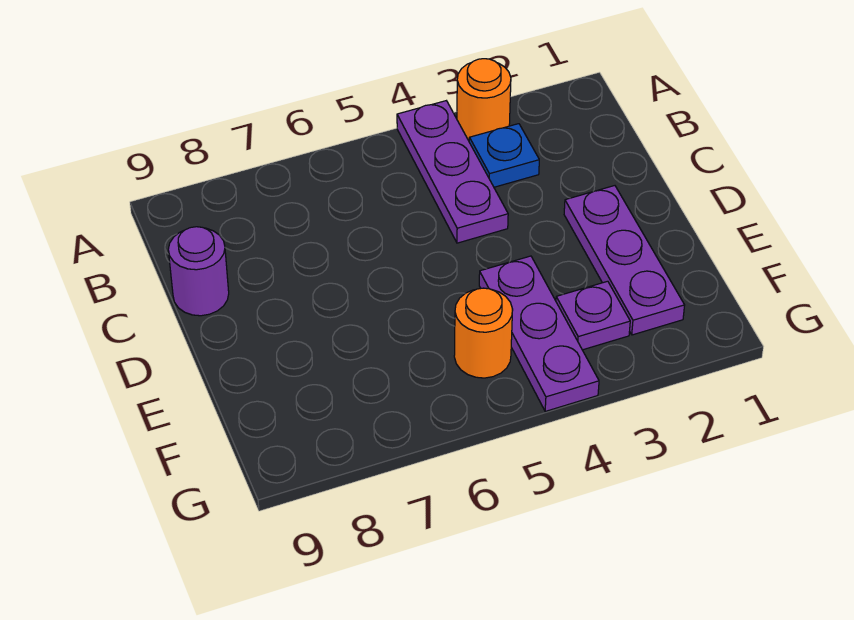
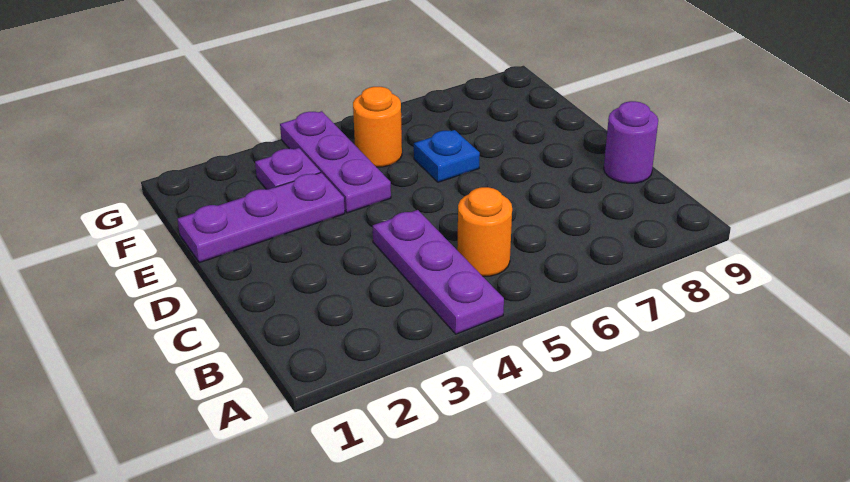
orange 1x1 round brick [457,59,511,141] -> orange 1x1 round brick moved to [457,187,512,276]
blue 1x1 plate [469,124,539,187] -> blue 1x1 plate moved to [414,130,480,182]
purple 1x3 plate [564,186,685,335] -> purple 1x3 plate turned to [177,173,345,263]

